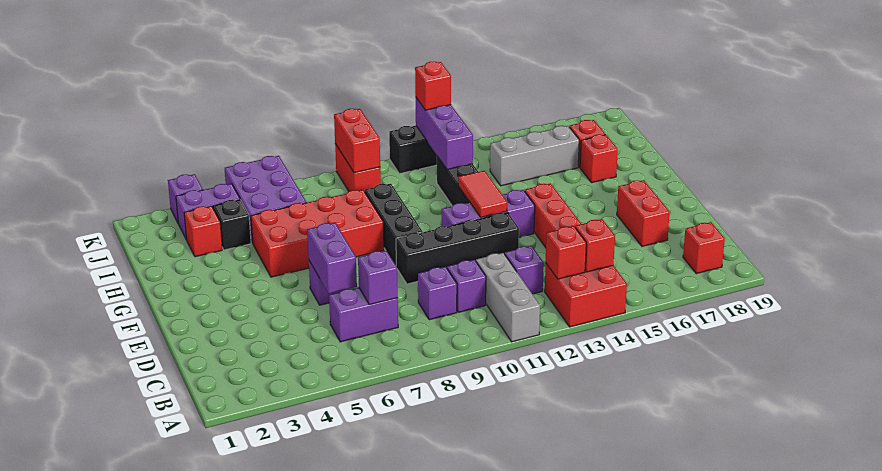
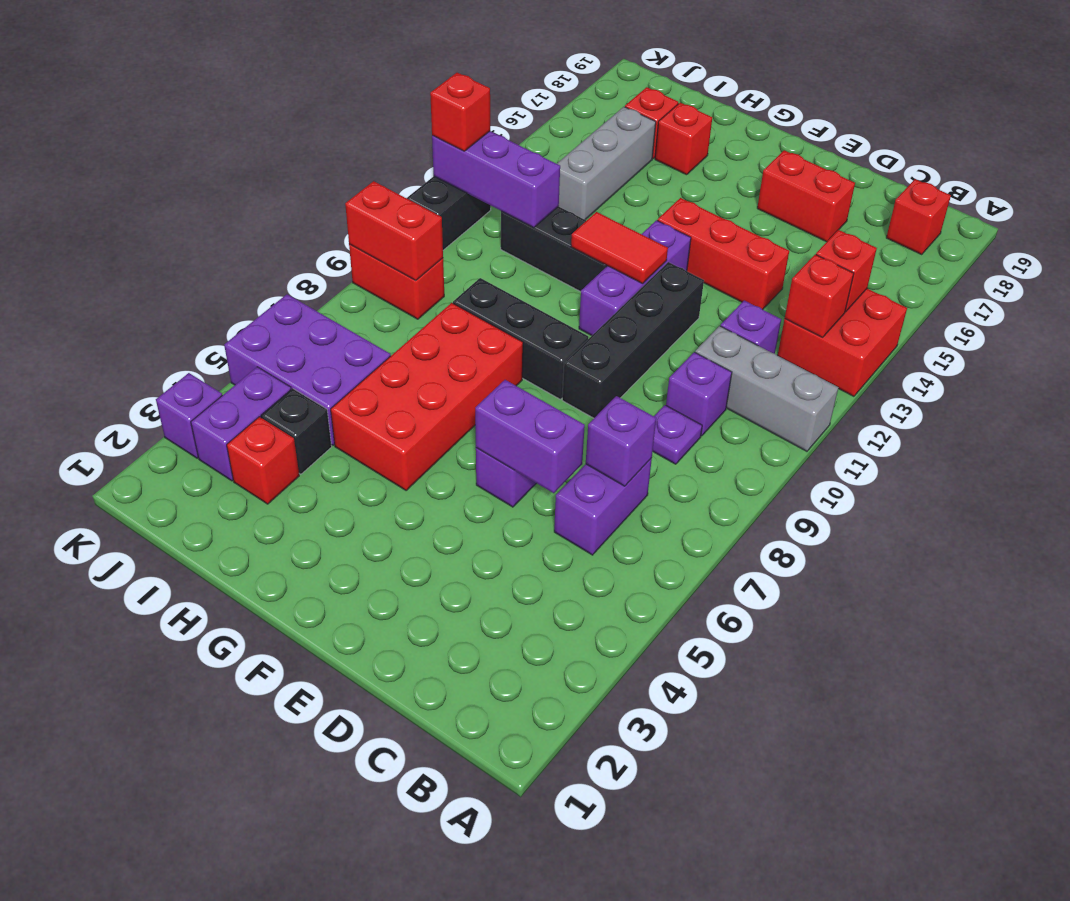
purple 1x1 brick [418,267,457,320] -> purple 1x1 plate [653,405,702,464]

